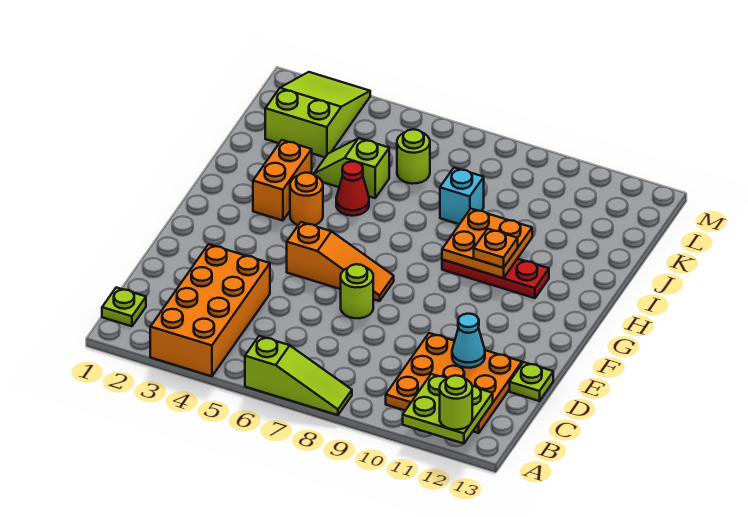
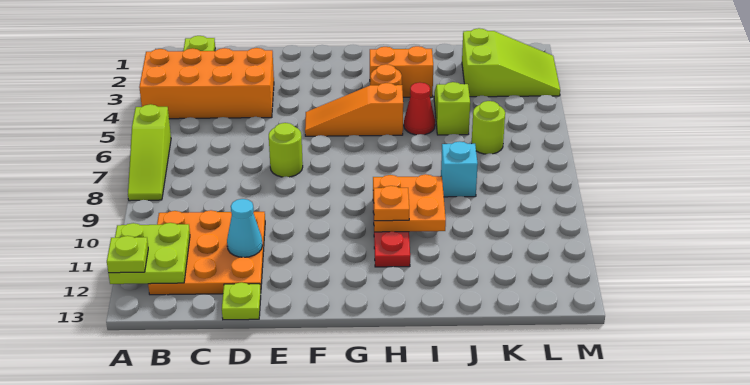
lime 1x1 round brick [440,375,472,430] -> lime 1x1 plate [107,236,148,273]
orange 1x3 slope [287,222,394,301] -> orange 1x3 slope turned to [305,83,403,136]

